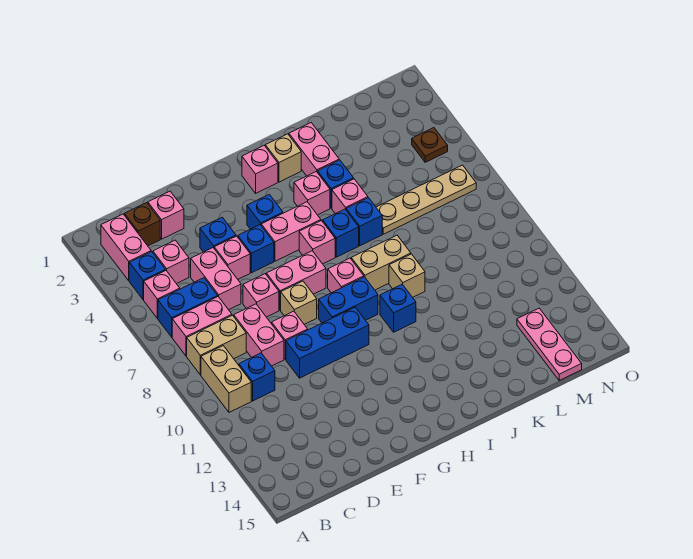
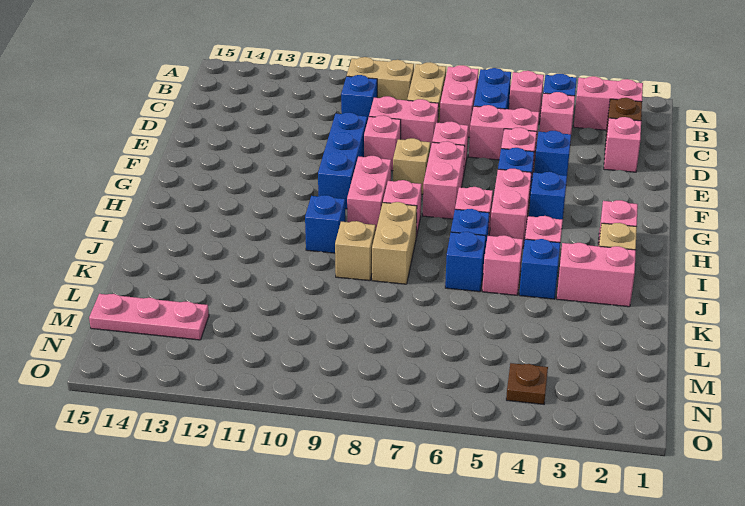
blue 1x2 brick [319,277,378,323] -> pink 1x2 brick [347,156,391,232]
tan 1x4 plate [376,165,476,234] -> none

